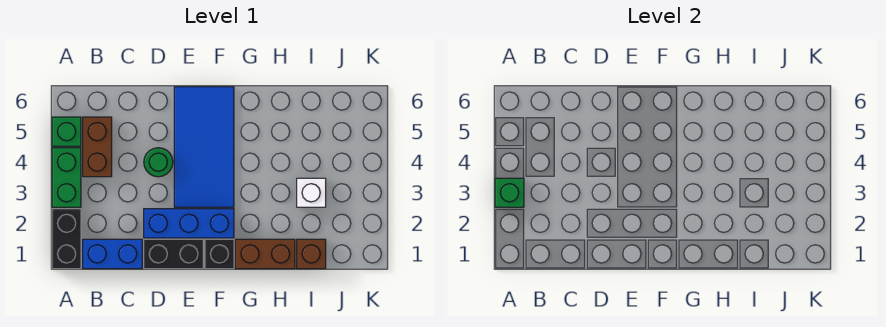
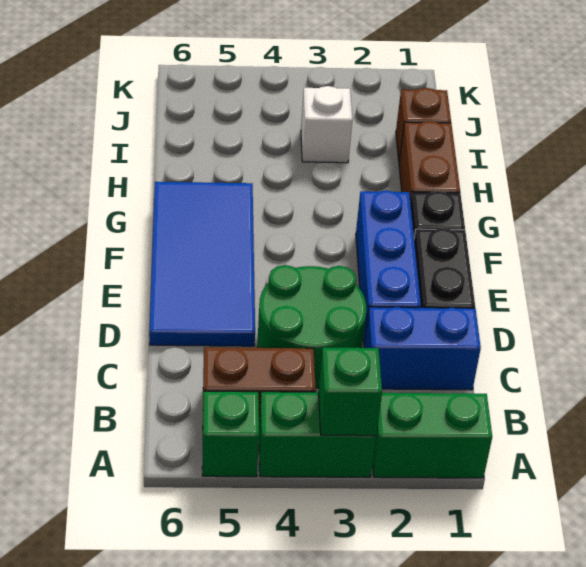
black 1x2 brick [52,209,81,269] -> green 1x2 brick [372,393,492,478]
blue 1x2 brick [83,239,142,269] -> blue 1x2 brick turned to [364,307,481,390]
green 1x1 round brick [144,148,173,177] -> green 2x2 round brick [257,265,366,388]
blue 2x4 tile [174,87,234,207] -> blue 2x4 tile turned to [149,182,255,346]

